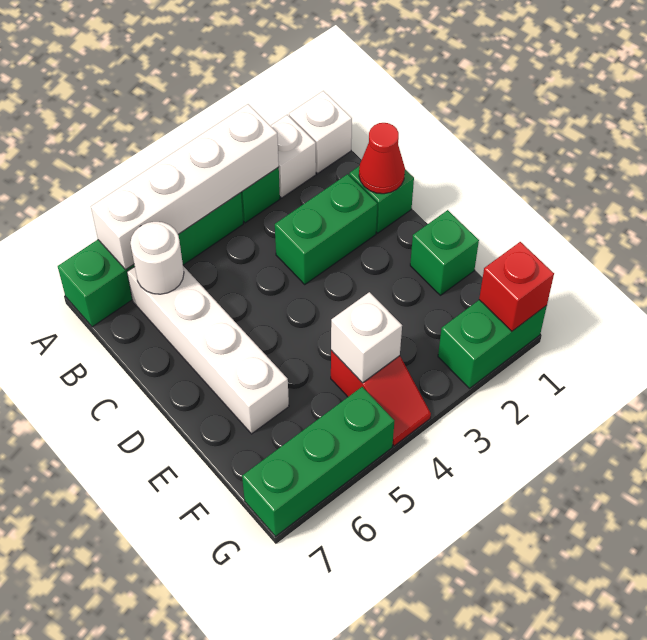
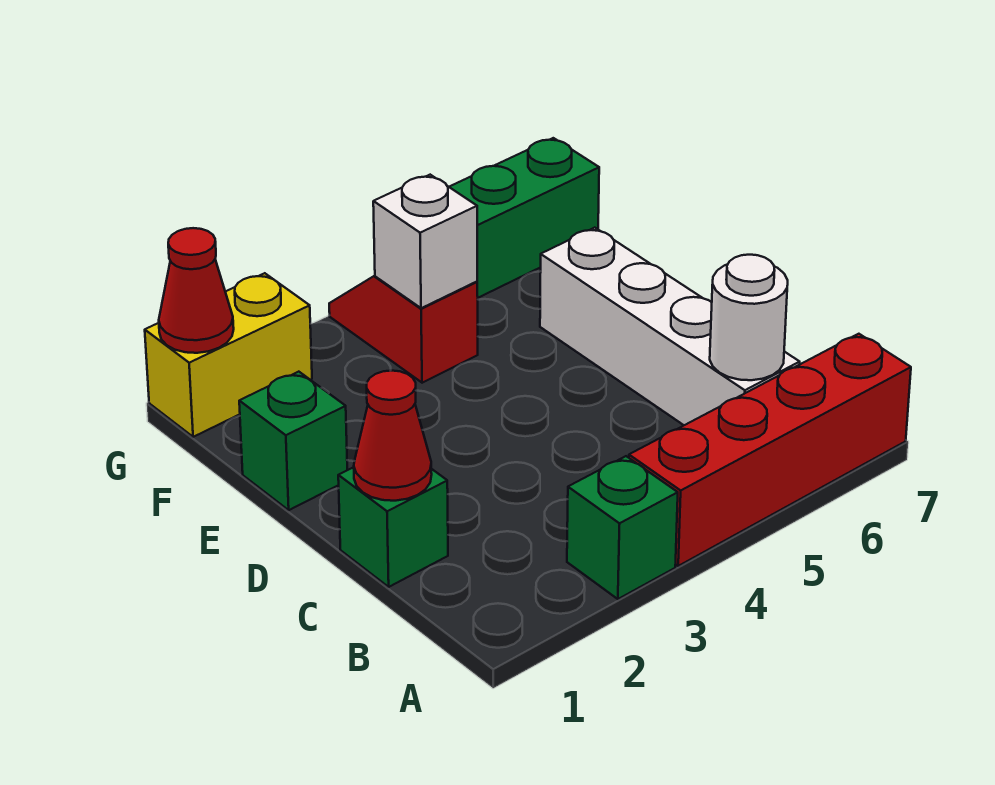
white 1x1 brick [289,91,352,173] -> none
white 1x1 brick [270,115,316,198] -> none
white 1x4 brick [91,104,279,270] -> none
green 1x4 brick [58,193,243,327] -> red 1x4 brick [629,334,911,566]
green 1x2 brick [275,174,378,284] -> none
green 1x2 brick [438,300,547,388] -> yellow 1x2 brick [145,273,312,437]
red 1x1 brick [479,242,554,331] -> red 1x1 cone [159,228,234,353]

